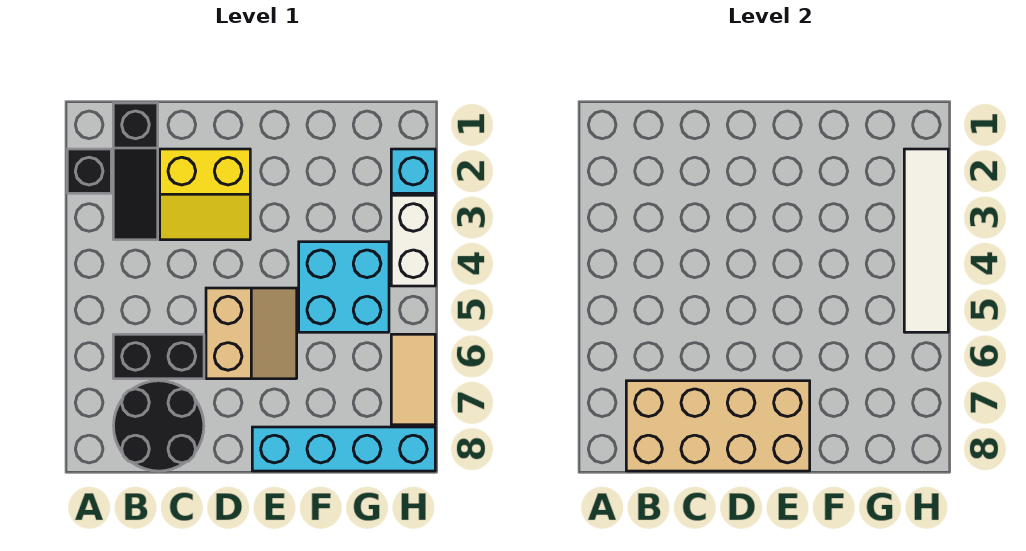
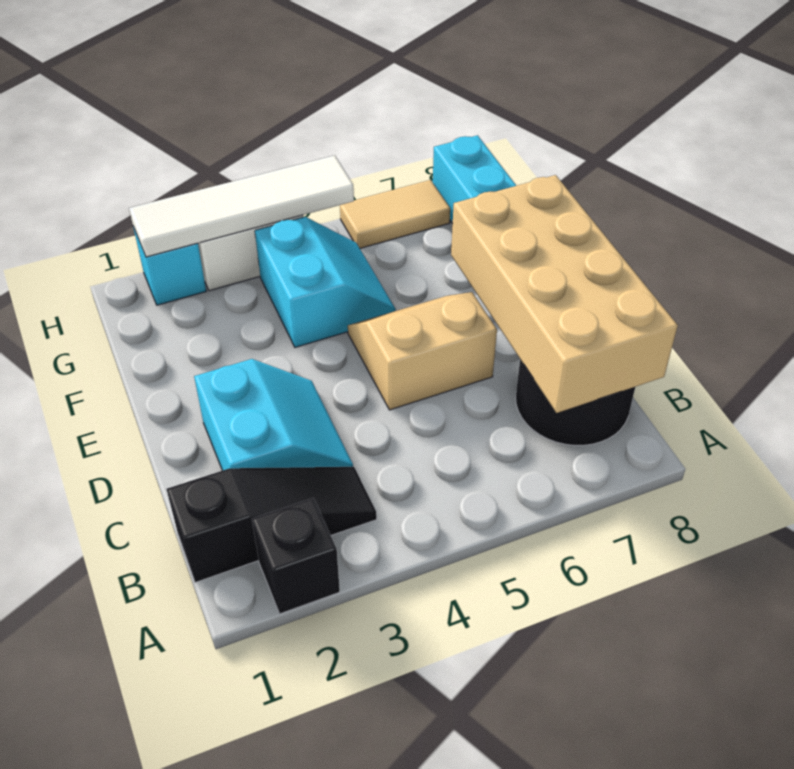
black 1x2 brick [113,334,204,379] -> none
yellow 2x2 slope [160,149,250,240] -> cyan 2x2 slope [194,359,353,471]
cyan 2x2 brick [299,242,389,332] -> cyan 2x2 slope [255,217,396,347]

